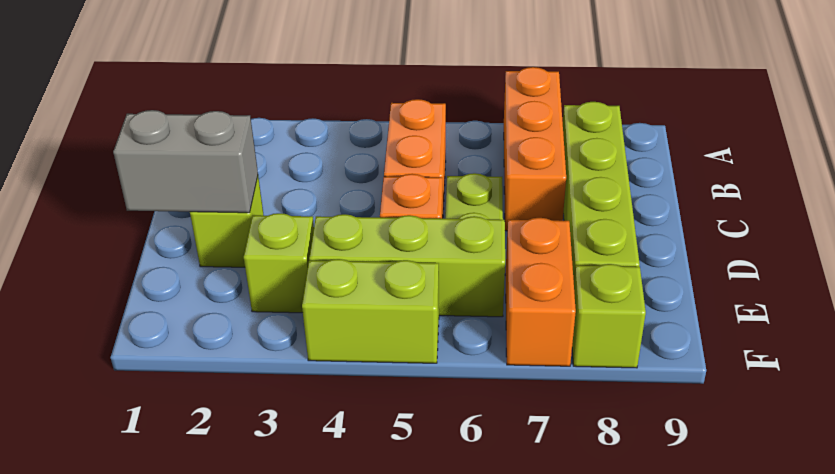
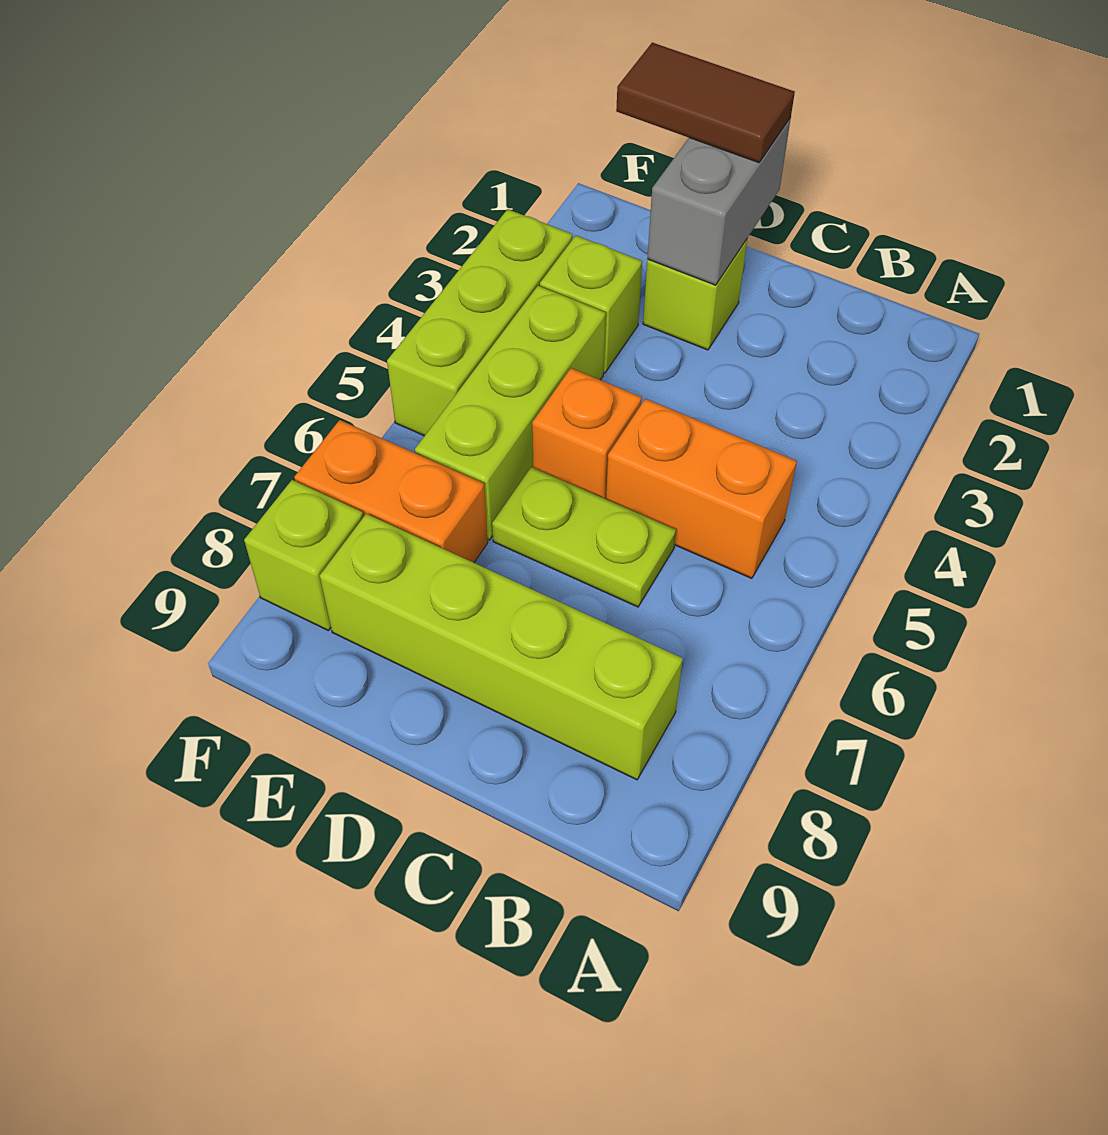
orange 1x3 brick [504,67,566,231] -> none
none -> brown 1x2 tile [616,43,795,163]
lime 1x2 brick [302,259,439,363] -> lime 1x3 brick [387,209,572,436]

